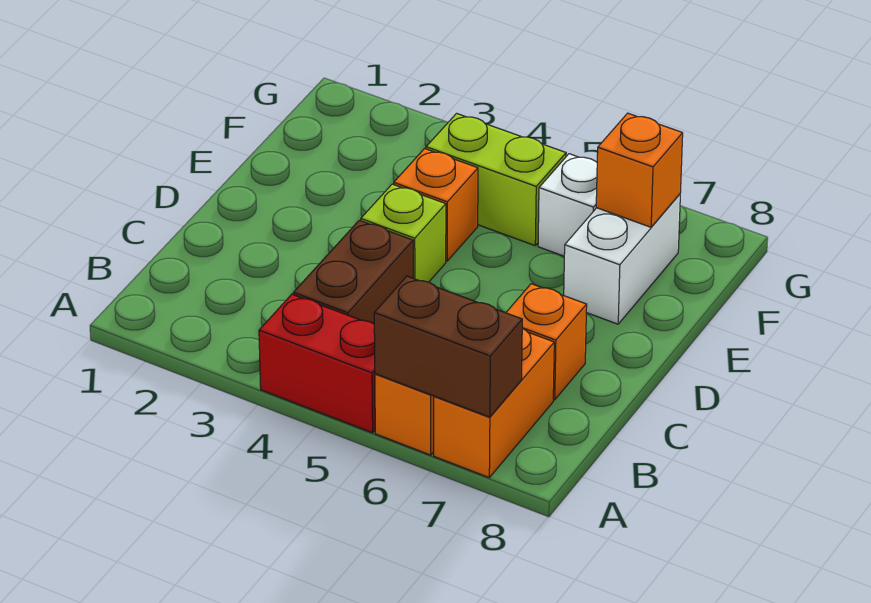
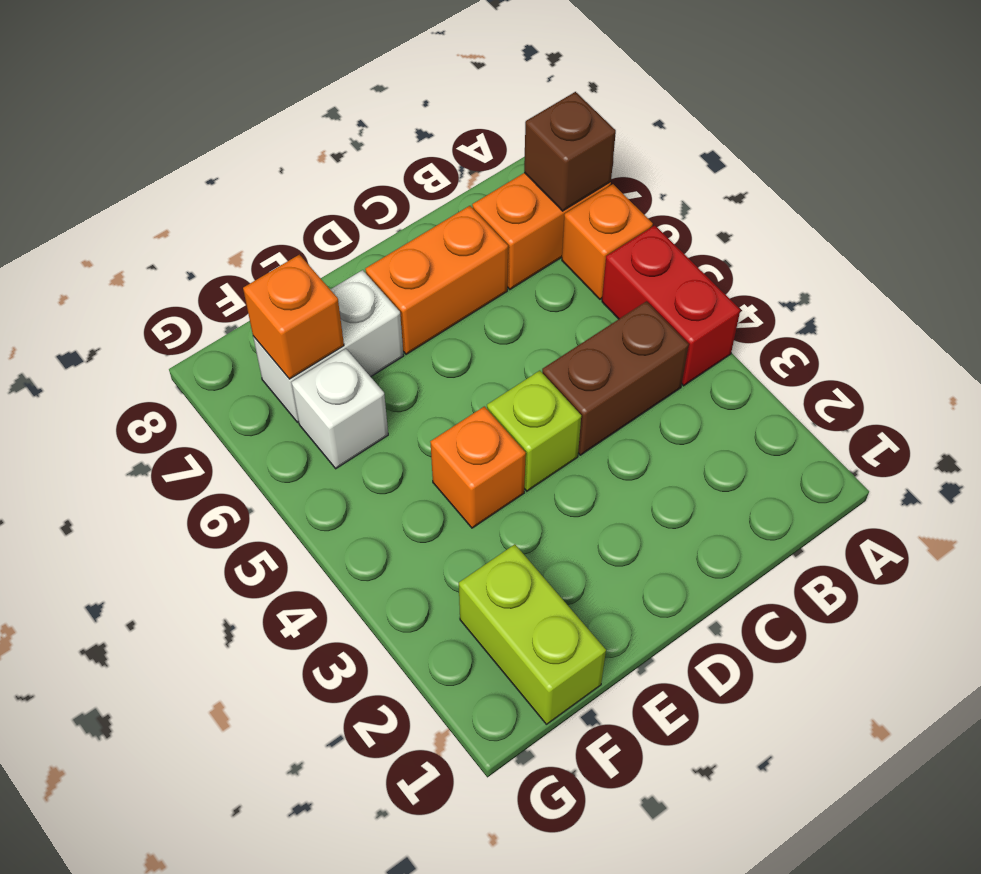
brown 1x2 brick [374,276,522,417] -> brown 1x1 brick [524,92,616,211]
orange 1x1 brick [506,284,587,400] -> orange 1x2 brick [365,206,508,354]
lime 1x2 brick [426,113,566,245] -> lime 1x2 brick moved to [459,544,606,724]

